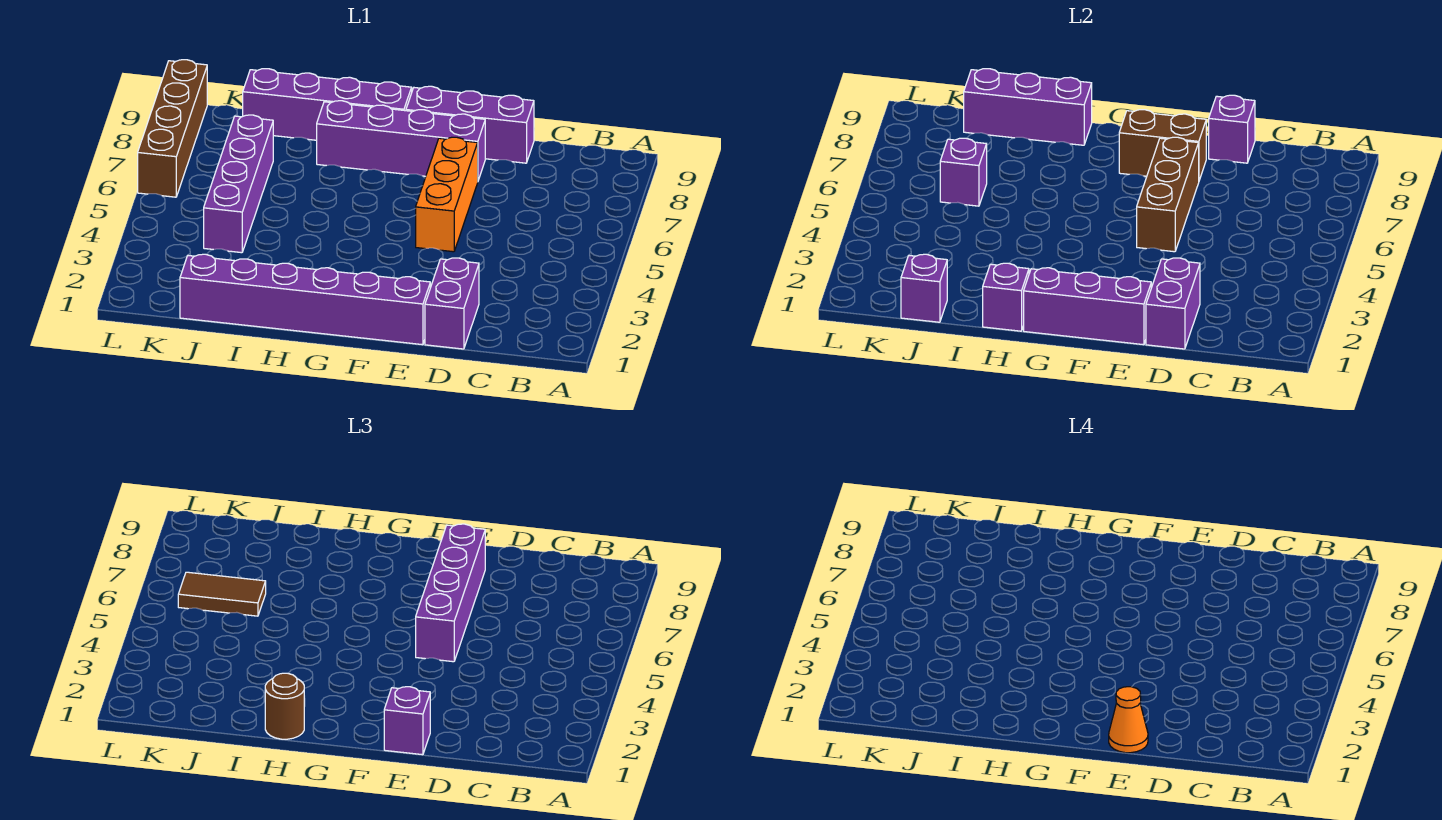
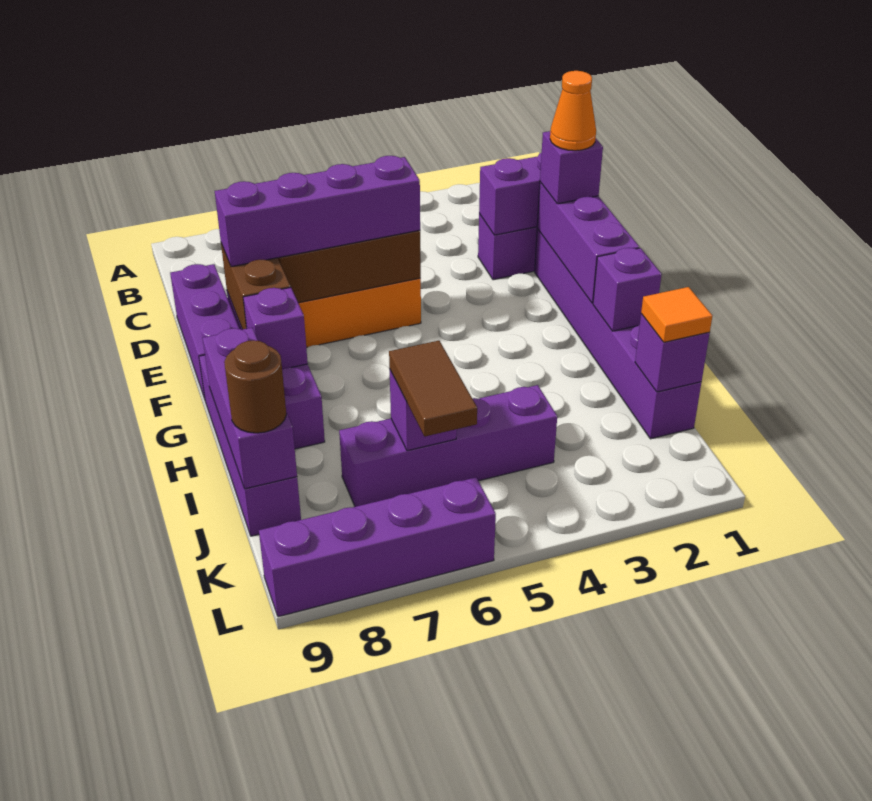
purple 1x1 brick [1209,95,1255,163] -> purple 1x1 brick moved to [243,287,308,369]
brown 1x1 round brick [265,673,304,739] -> brown 1x1 round brick moved to [224,340,286,433]
none -> orange 1x1 tile [641,287,712,342]
brown 1x4 brick [138,60,207,197] -> purple 1x4 brick [259,478,496,617]

